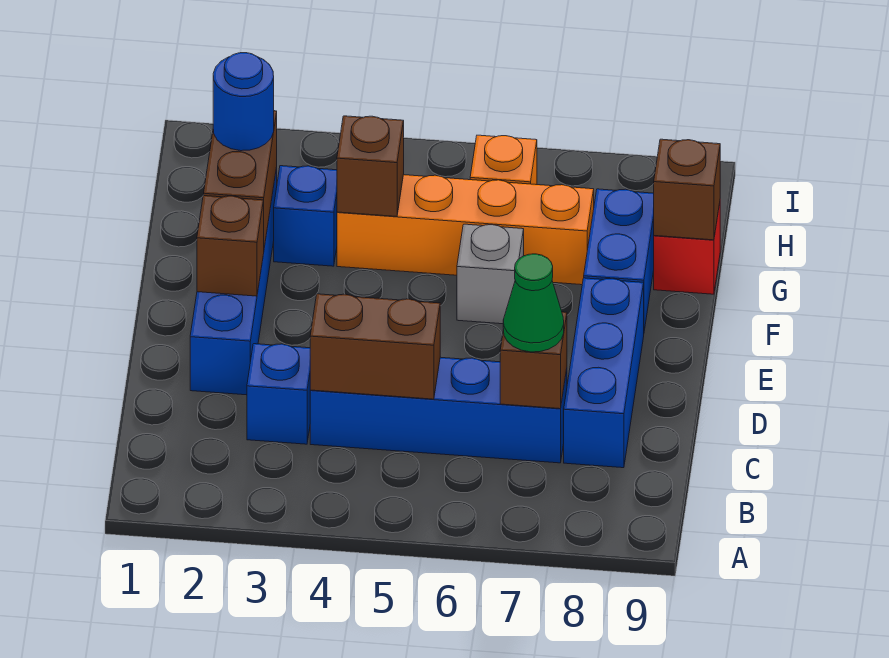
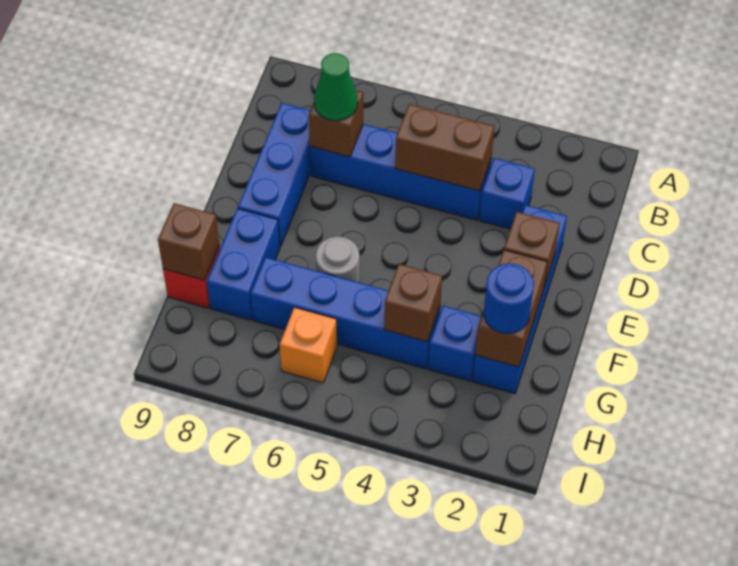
grey 1x1 brick [457,224,524,324] -> grey 1x1 round brick [316,236,360,283]
orange 1x4 brick [337,175,594,285] -> blue 1x4 brick [251,257,440,369]

